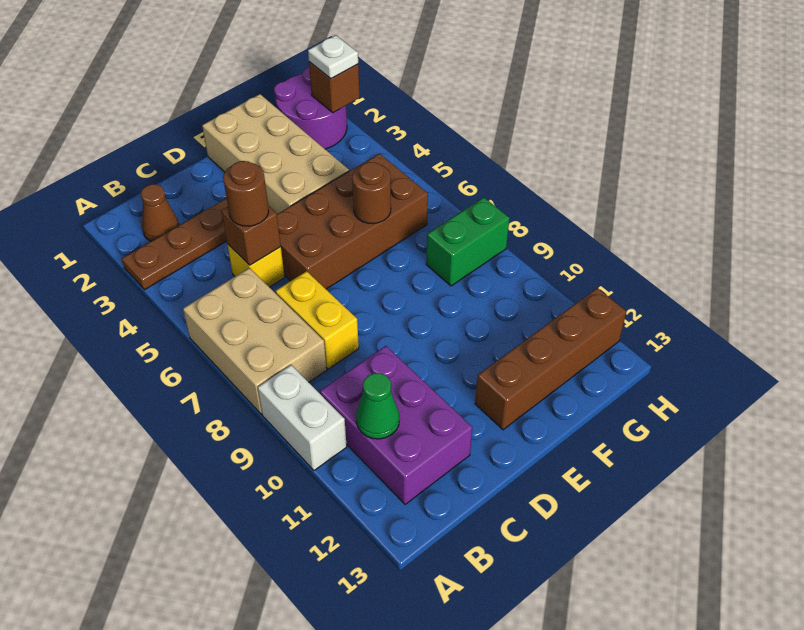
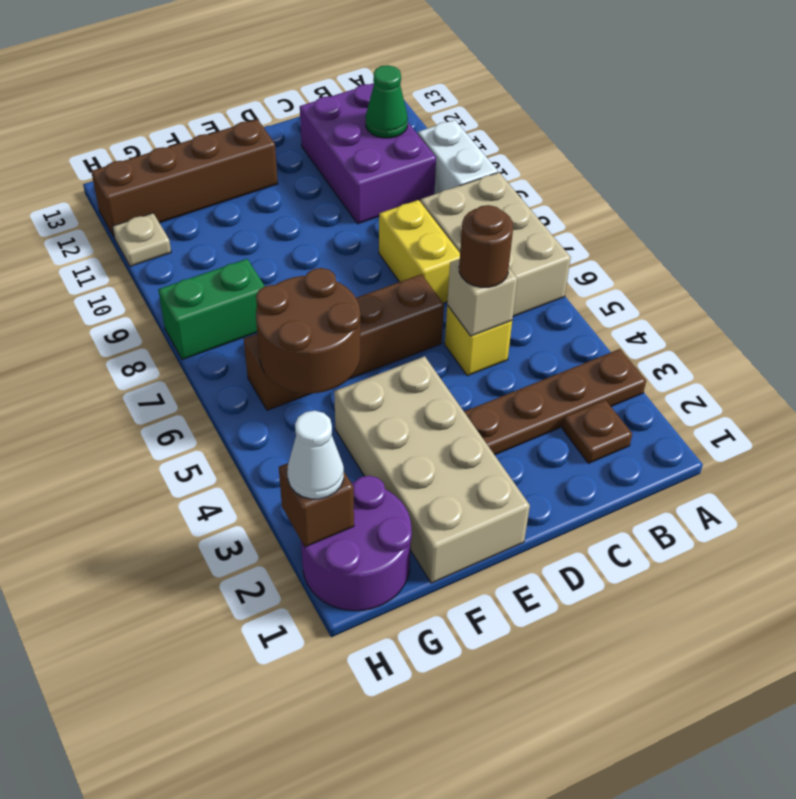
brown 1x1 cone [141,184,179,241] -> brown 1x1 plate [562,400,632,463]
brown 1x1 brick [222,206,281,265] -> tan 1x1 brick [447,259,517,336]
brown 2x4 brick [277,154,428,289] -> brown 1x4 brick [244,274,444,410]
brown 1x1 round brick [352,162,391,224] -> brown 2x2 round brick [256,268,360,393]
white 1x1 plate [308,35,358,79] -> white 1x1 cone [287,411,344,499]
none -> tan 1x1 plate [112,213,171,266]

